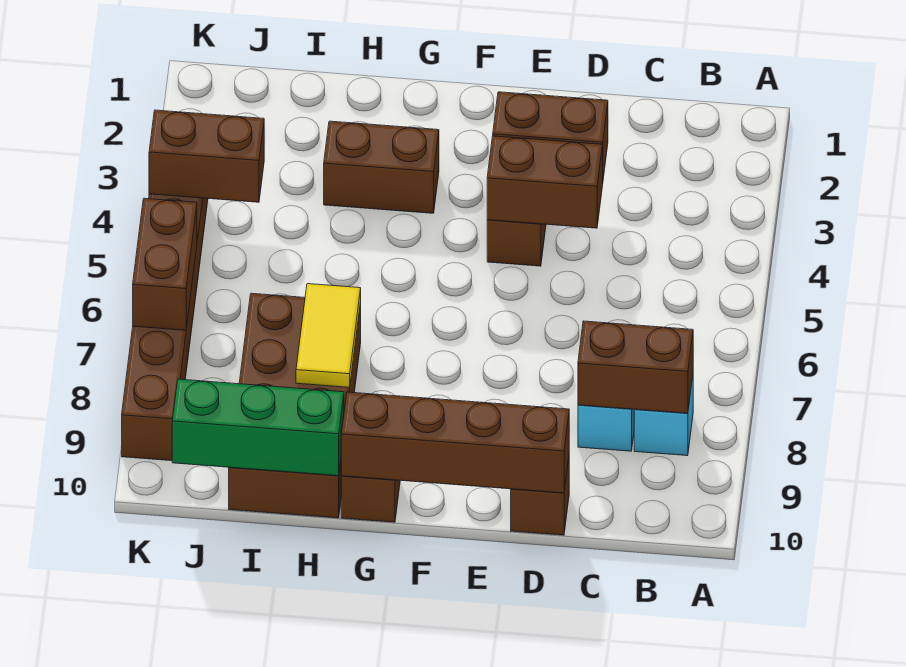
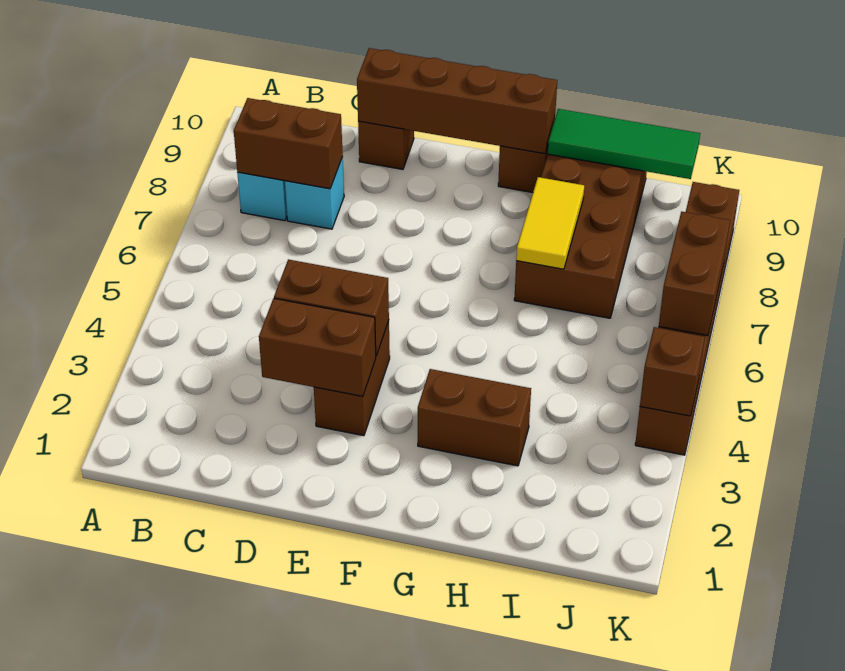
green 1x3 brick [172,379,344,476] -> green 1x3 tile [548,109,700,179]
brown 1x2 brick [149,110,264,202] -> brown 1x1 brick [640,327,705,416]

